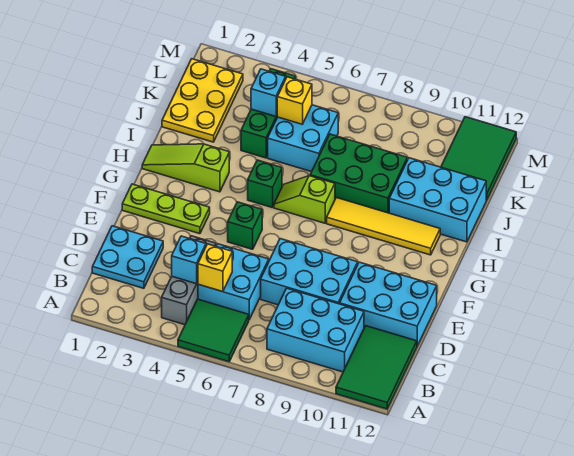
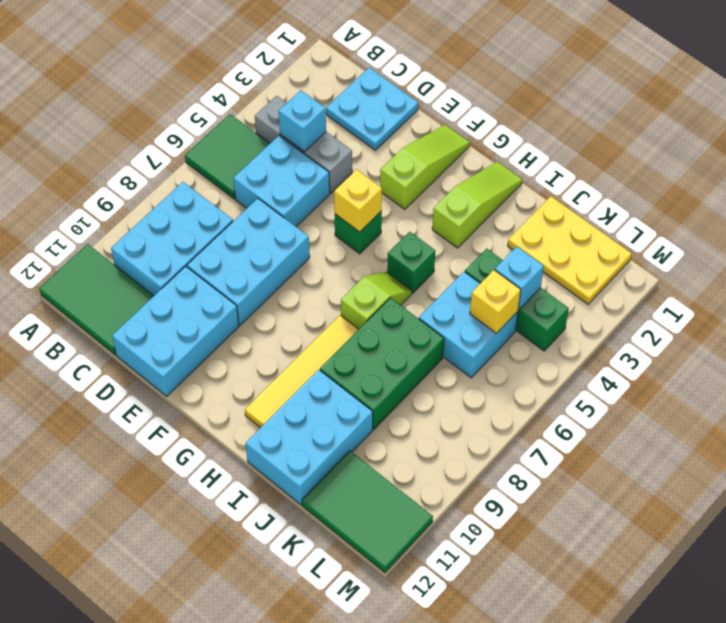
yellow 1x1 brick [198,244,232,292] -> yellow 1x1 brick moved to [334,170,382,232]
lime 1x3 plate [122,184,210,234] -> lime 1x3 slope [380,125,470,209]

